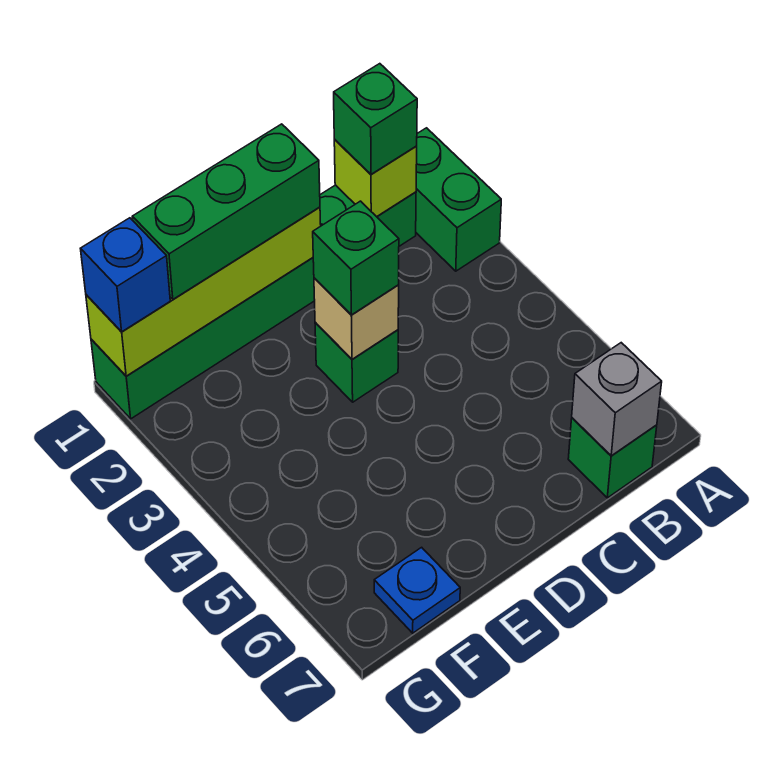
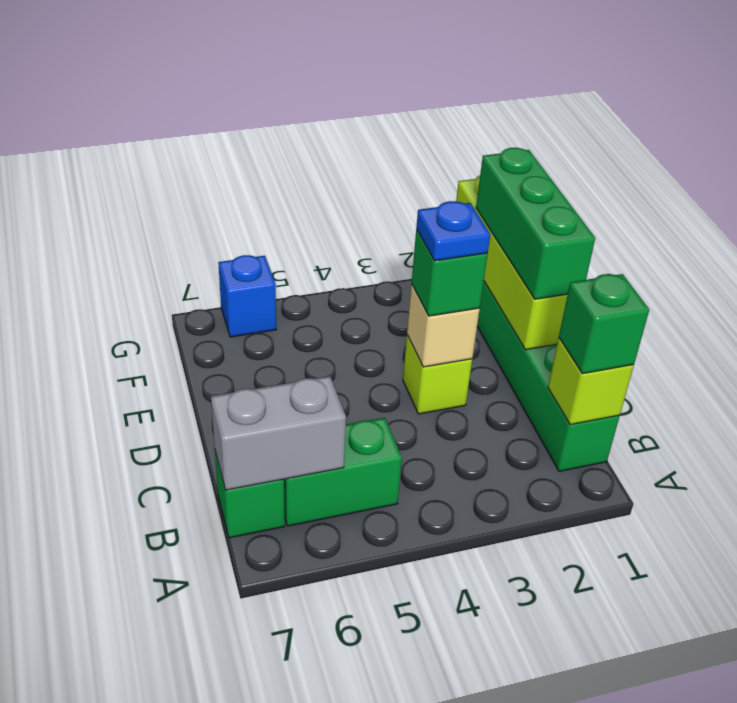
green 1x2 brick [416,128,501,271] -> green 1x2 brick moved to [284,418,402,526]
grey 1x1 brick [572,343,662,456] -> grey 1x2 brick [211,376,346,490]
green 1x1 brick [315,322,398,402] -> lime 1x1 brick [403,335,472,414]
blue 1x1 plate [374,547,460,633] -> blue 1x1 plate moved to [416,201,490,261]
blue 1x1 brick [80,218,170,332] -> blue 1x1 brick moved to [218,255,276,337]

